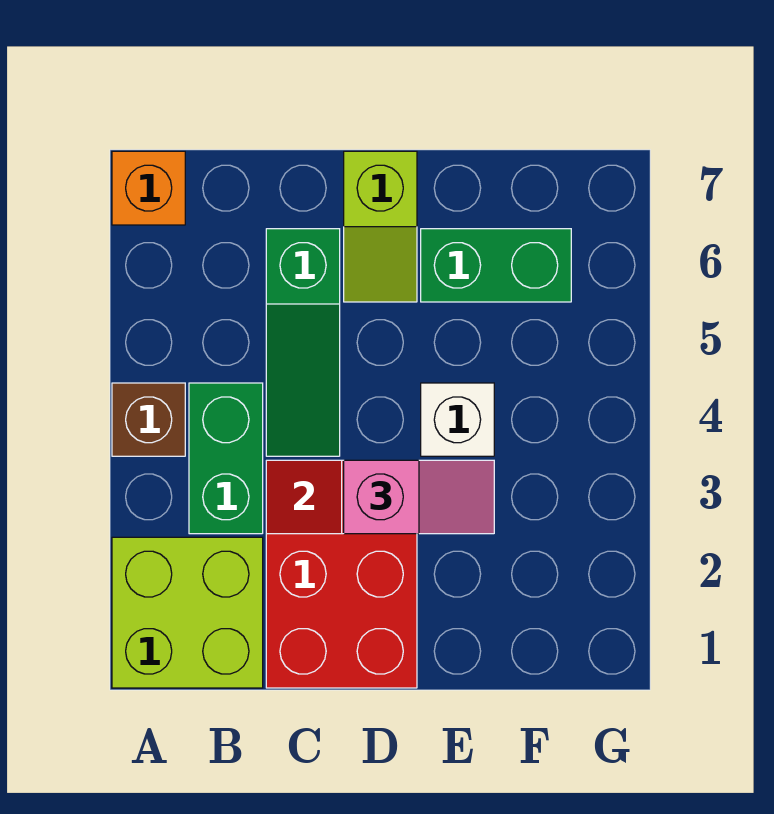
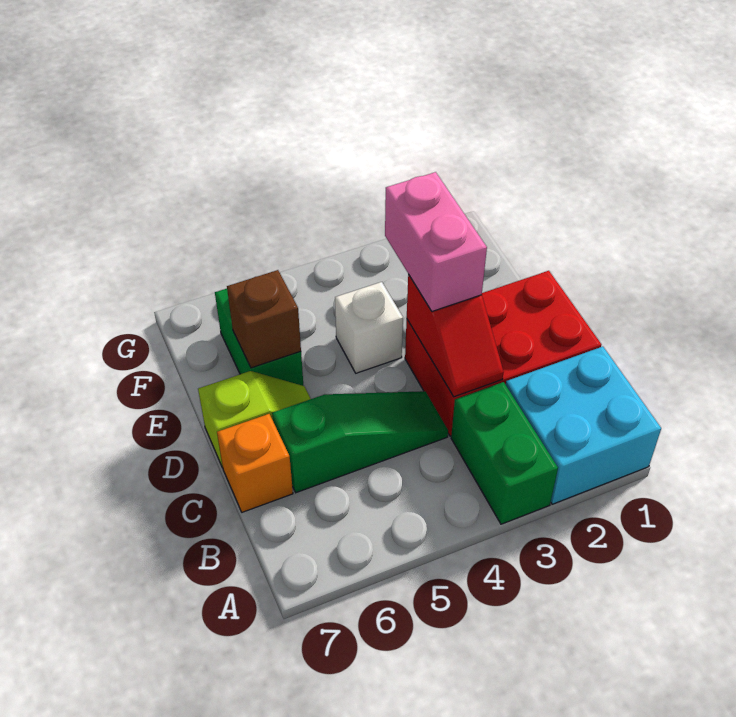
lime 2x2 brick [112,537,263,688] -> cyan 2x2 brick [506,347,661,504]
brown 1x1 brick [112,383,185,456] -> brown 1x1 brick moved to [227,270,301,368]
orange 1x1 brick [112,151,185,225] -> orange 1x1 brick moved to [217,414,293,512]
green 1x2 brick [189,383,263,534] -> green 1x2 brick turned to [451,382,558,524]
pink 1x2 slope [344,460,494,534] -> pink 1x2 brick [385,172,487,311]

